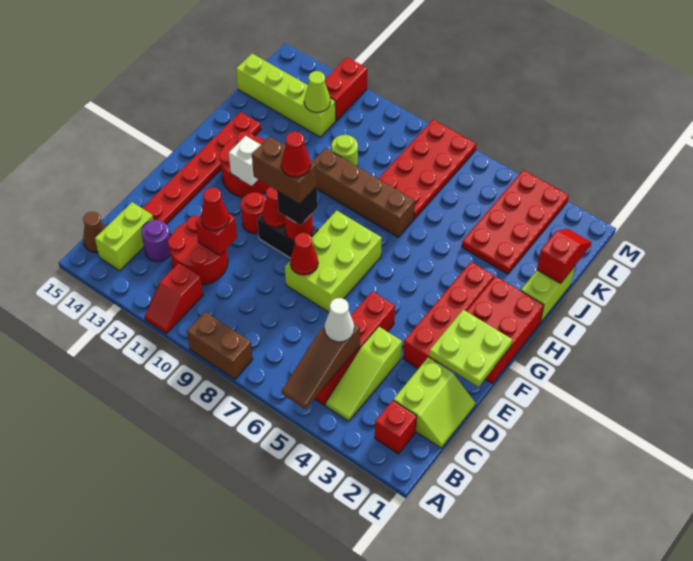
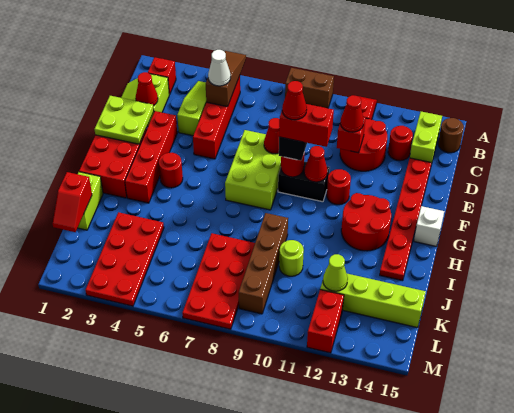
brown 1x1 cone [83,211,105,253] -> brown 1x1 round brick [438,118,464,153]
purple 1x1 round brick [141,220,171,262] -> red 1x1 round brick [388,126,413,161]
none -> red 1x1 cone [136,72,158,106]
brown 1x2 brick [252,136,317,204] -> red 1x2 brick [279,104,334,147]
none -> red 1x1 round brick [159,153,183,188]
white 1x1 brick [229,136,261,186] -> white 1x1 brick moved to [414,206,444,247]
brown 1x4 brick [313,148,415,237] -> brown 1x4 brick turned to [239,213,288,314]

